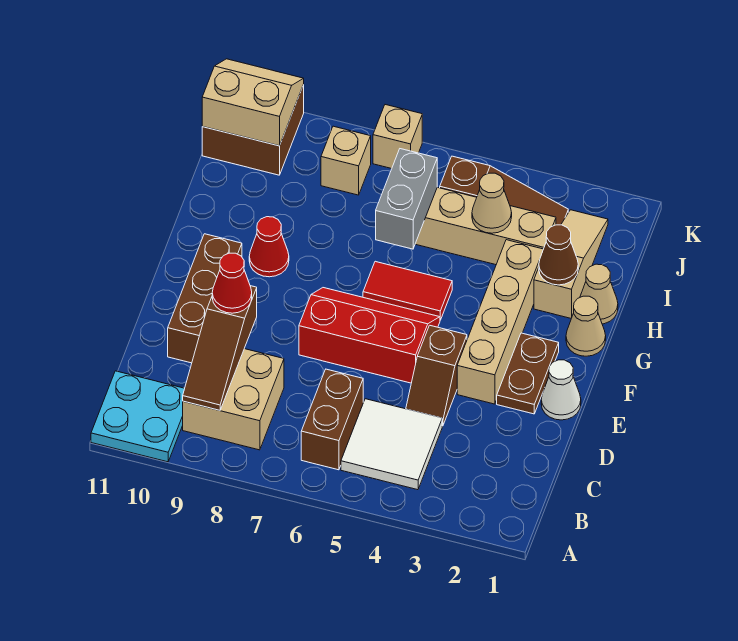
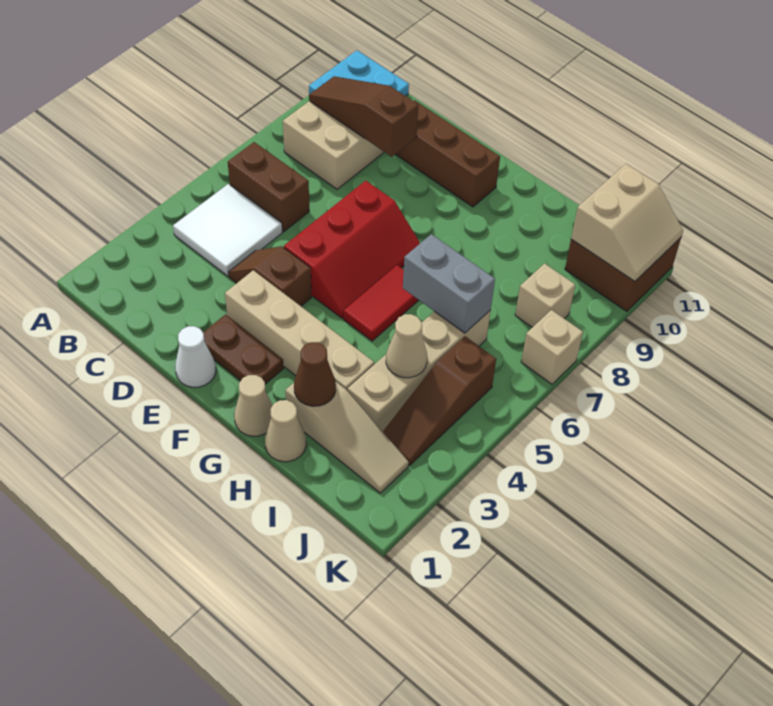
red 1x1 cone [212,253,252,313] -> none
red 1x1 cone [249,217,289,277] -> none

